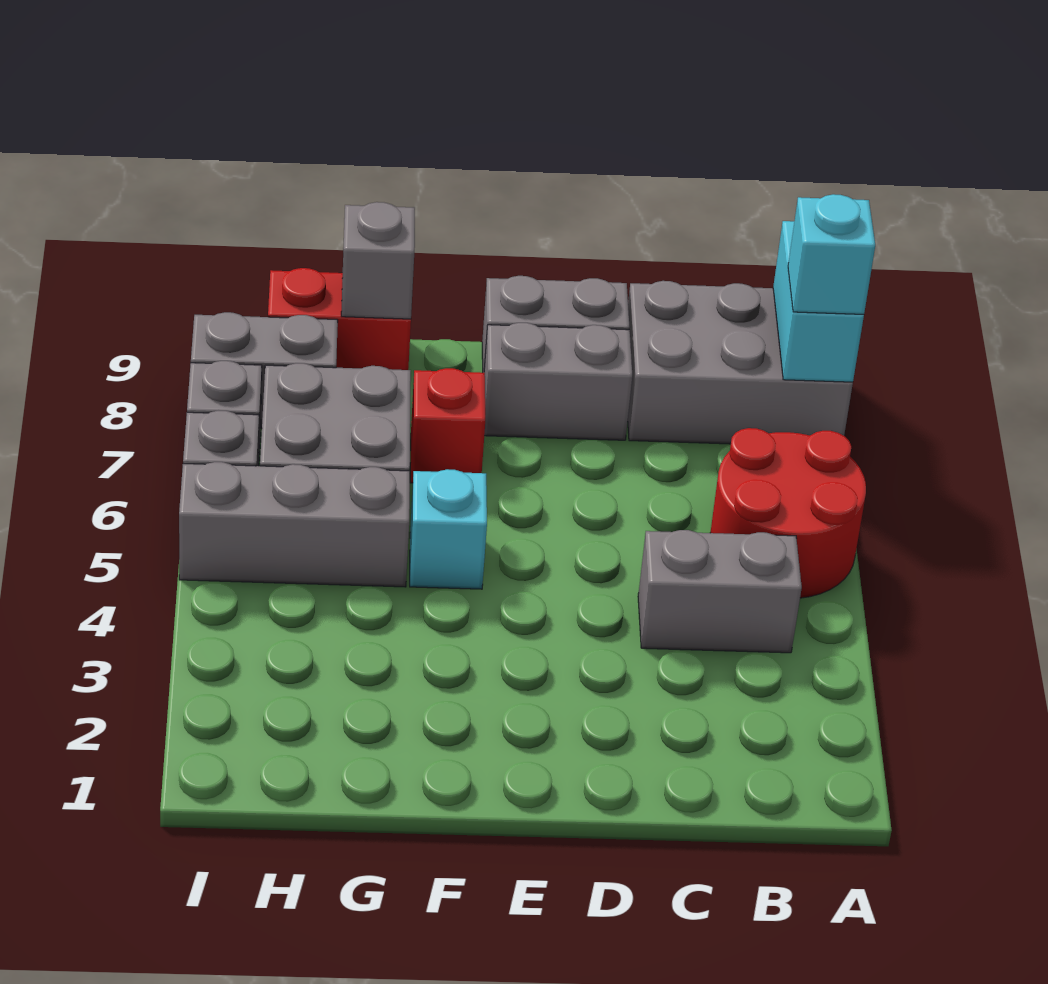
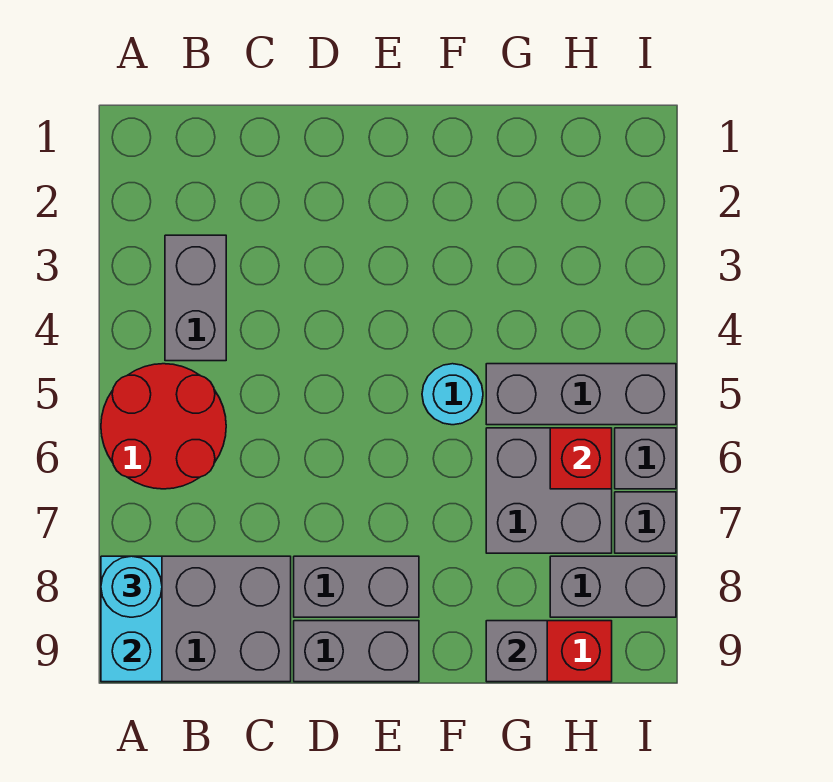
cyan 1x1 brick [788,194,875,314] -> cyan 1x1 round brick [101,556,162,617]
grey 1x2 brick [638,530,802,653] -> grey 1x2 brick turned to [165,235,226,361]
cyan 1x1 brick [410,469,487,589] -> cyan 1x1 round brick [422,364,483,425]
red 1x1 brick [410,368,485,483] -> red 1x1 brick moved to [550,428,612,489]

